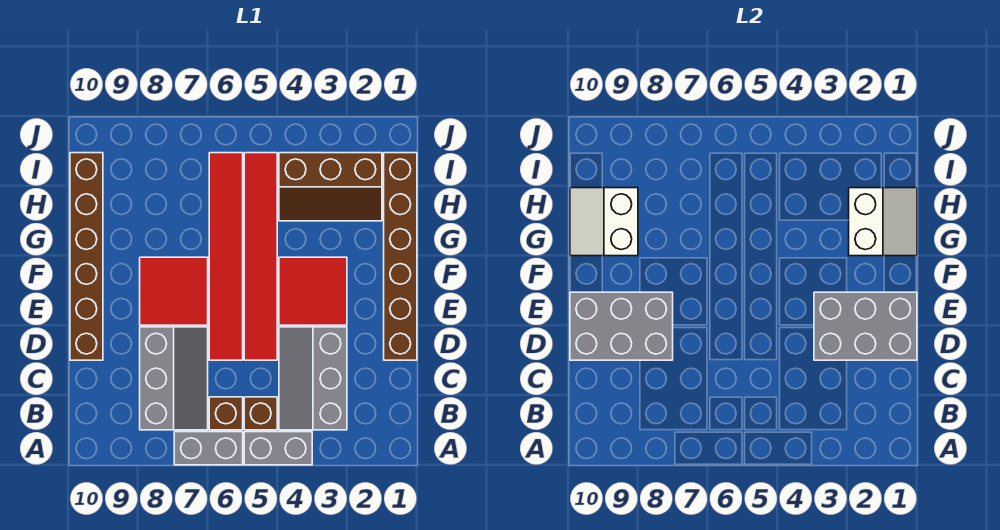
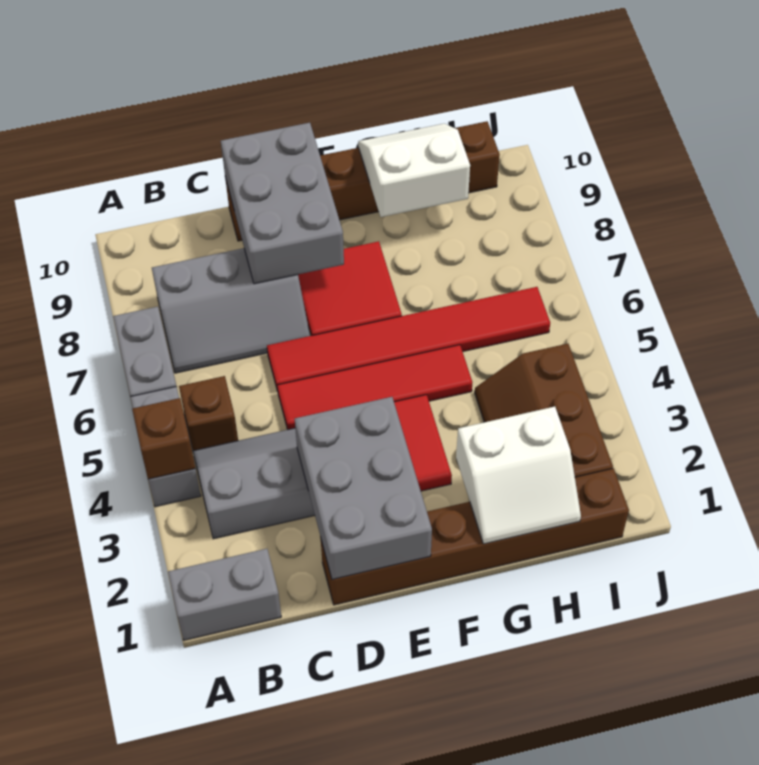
none -> grey 1x2 brick [168,549,281,640]
brown 1x1 brick [209,397,243,430] -> brown 1x1 brick moved to [132,398,195,479]
red 1x6 tile [244,153,277,360] -> red 1x4 tile [277,345,472,430]

